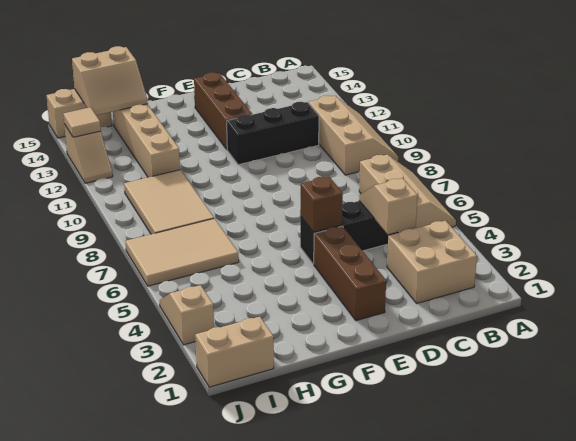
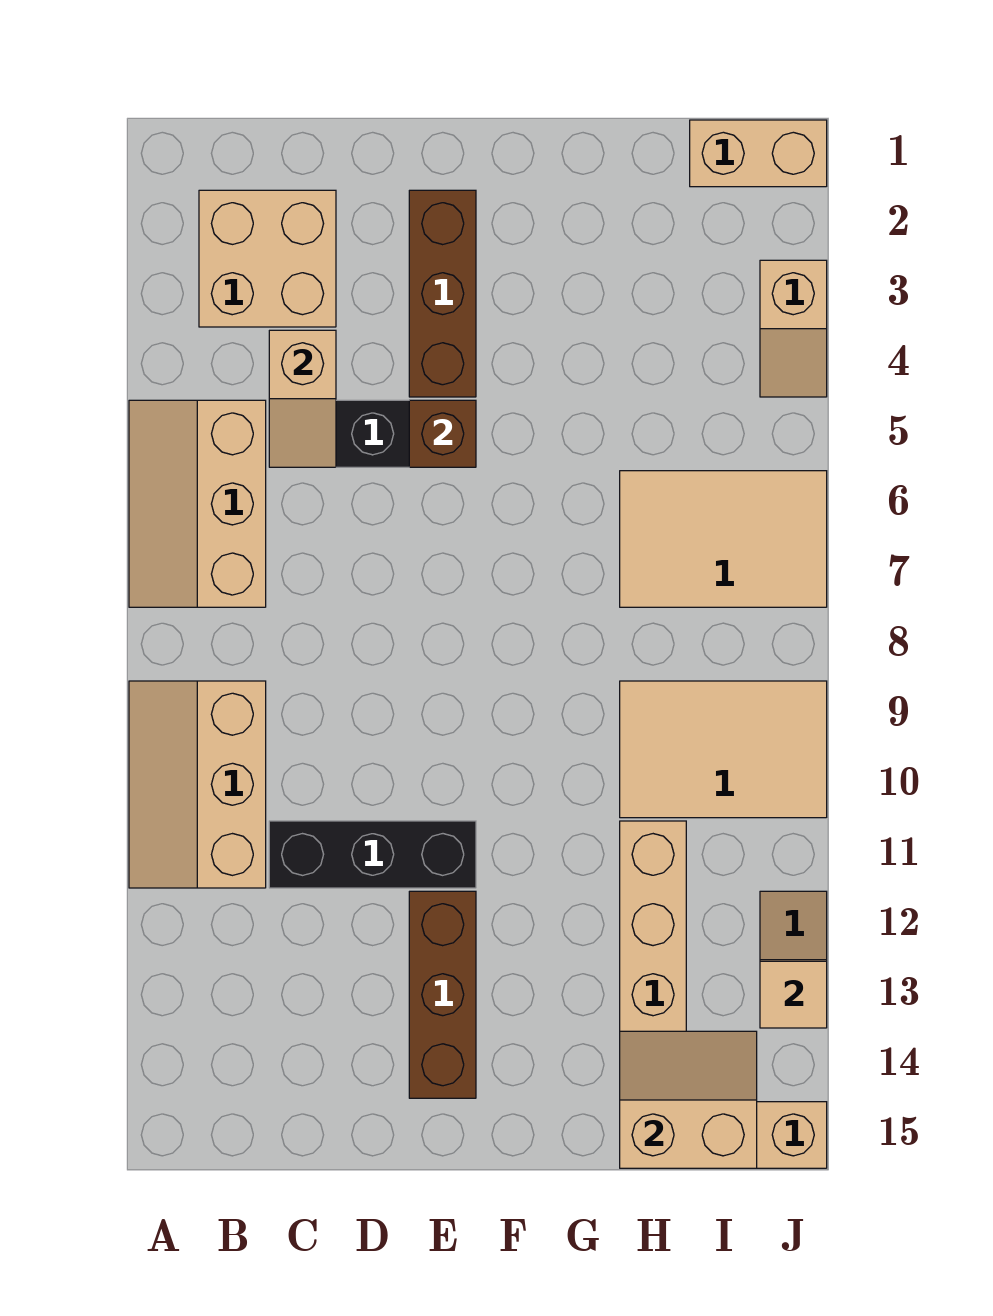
tan 2x3 tile [124,170,214,234] -> tan 2x3 tile turned to [620,681,827,818]

